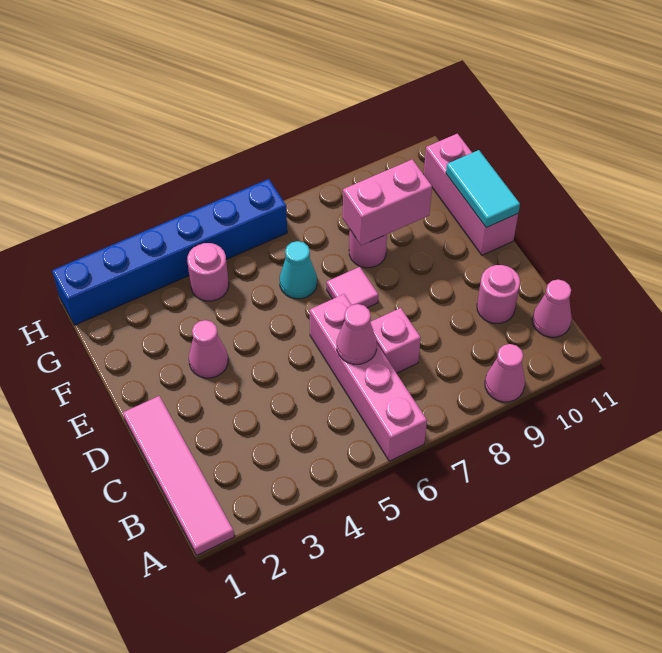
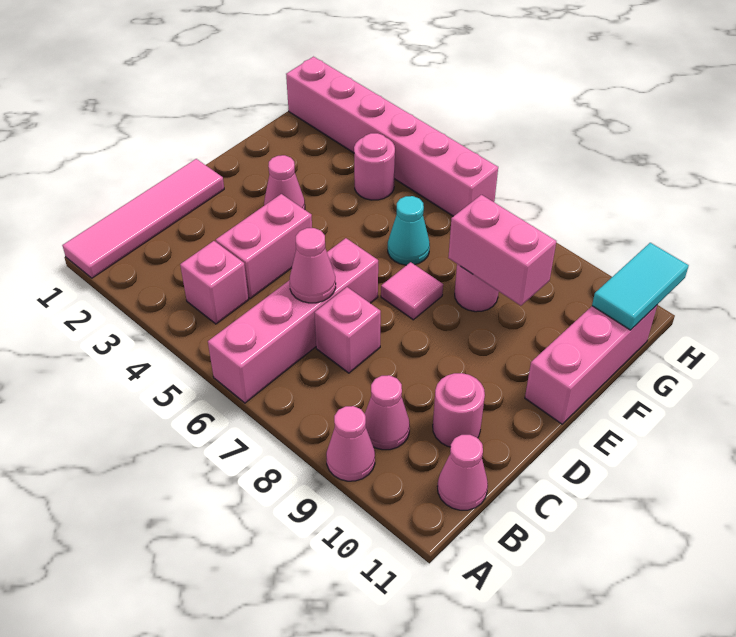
none -> pink 1x1 brick [180,241,248,324]
none -> pink 1x1 cone [365,375,410,450]
none -> pink 1x2 brick [216,194,312,299]
cyan 1x2 tile [446,150,520,228] -> cyan 1x2 tile moved to [592,243,689,330]
blue 1x6 brick [52,179,287,325] -> pink 1x6 brick [286,57,498,216]

